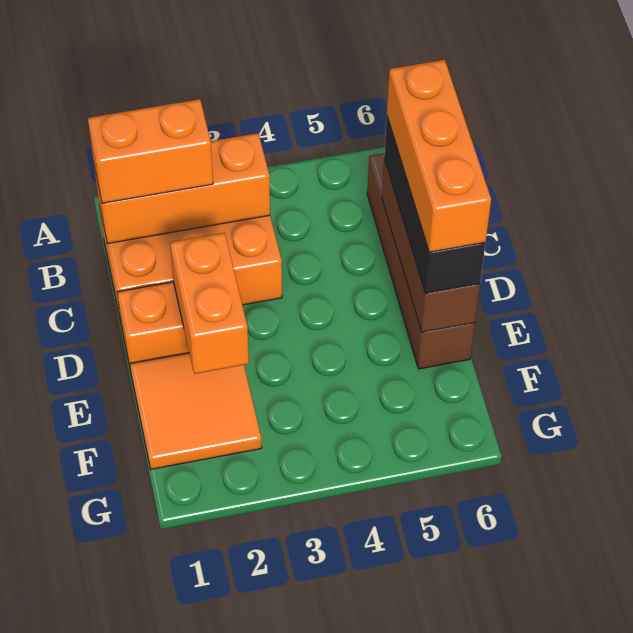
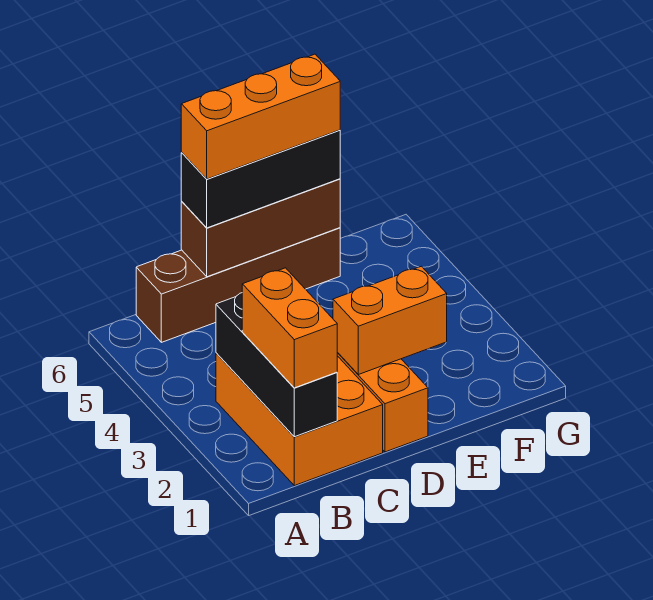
orange 1x3 brick [94,133,270,244] -> black 1x3 brick [216,293,337,437]
orange 2x2 tile [130,353,262,469] -> none

